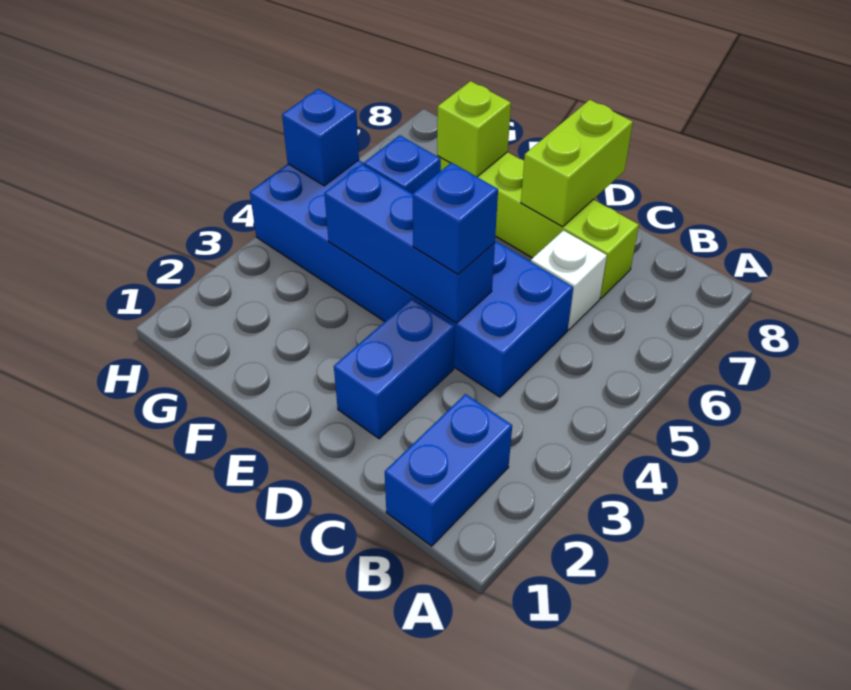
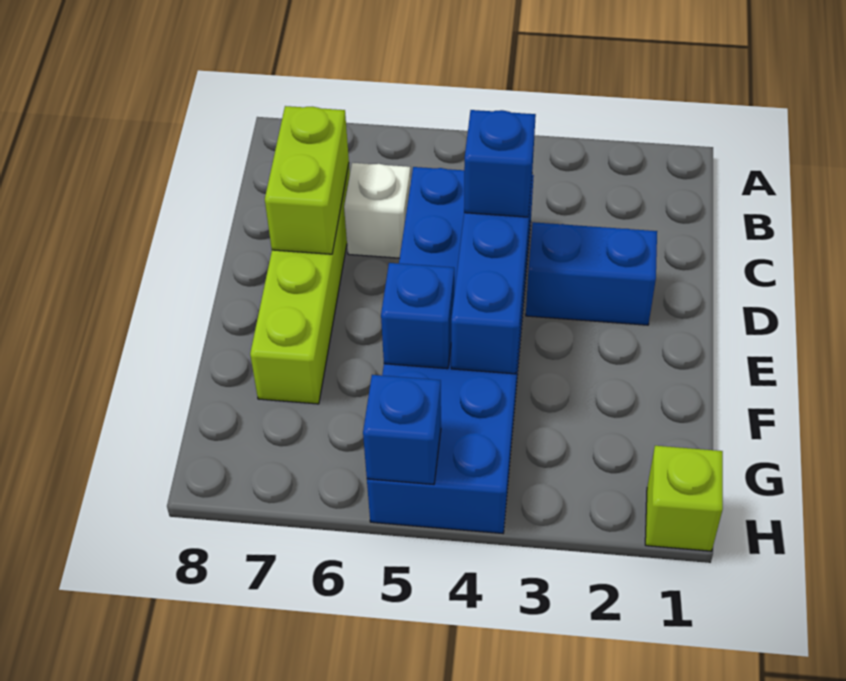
blue 1x2 brick [385,394,512,546] -> none
lime 1x2 brick [521,100,633,227] -> lime 1x2 brick turned to [265,106,349,254]
lime 1x1 brick [437,81,511,177] -> lime 1x1 brick moved to [645,446,723,551]

